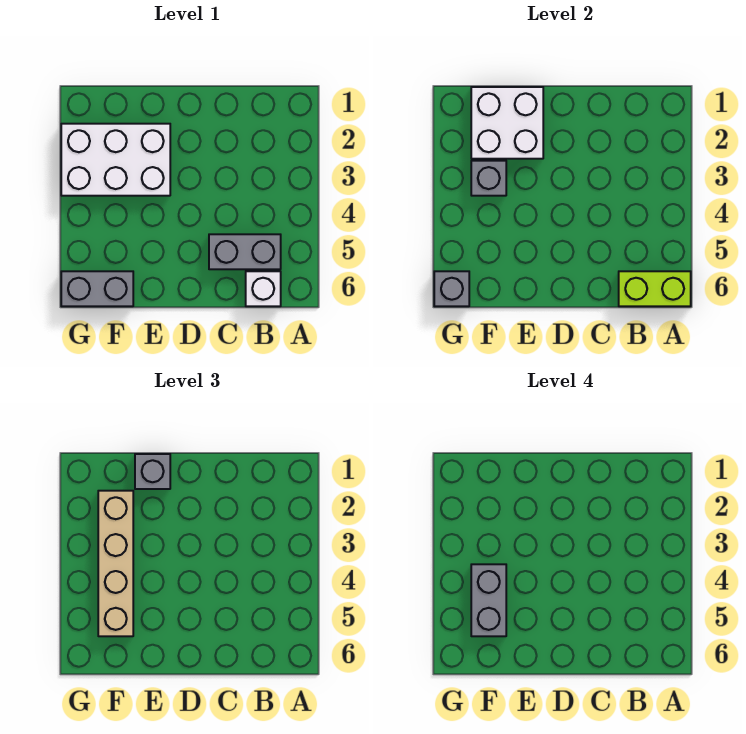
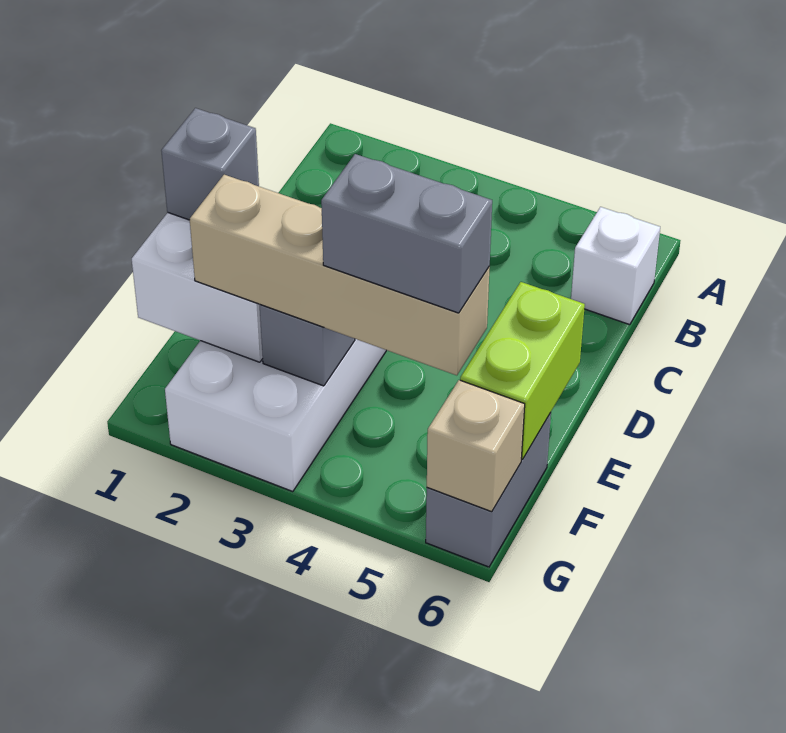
lime 1x2 brick [619,271,691,306] -> lime 1x2 brick moved to [460,282,585,459]
grey 1x2 brick [209,234,281,269] -> none
grey 1x1 brick [434,271,469,306] -> tan 1x1 brick [427,380,525,512]

